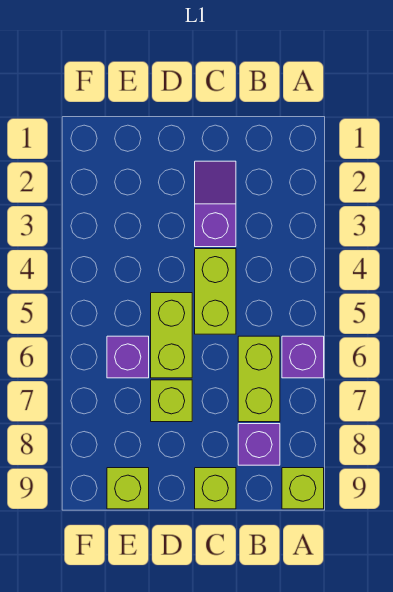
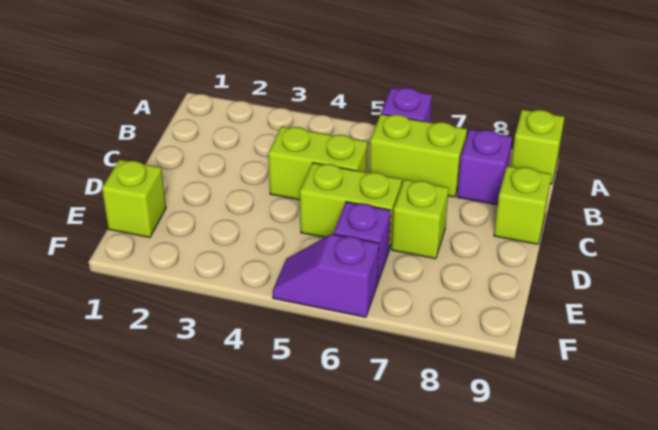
purple 1x2 slope [195,161,236,247] -> purple 1x2 slope moved to [273,234,379,317]
lime 1x1 brick [107,468,149,509] -> lime 1x1 brick moved to [102,160,166,238]

